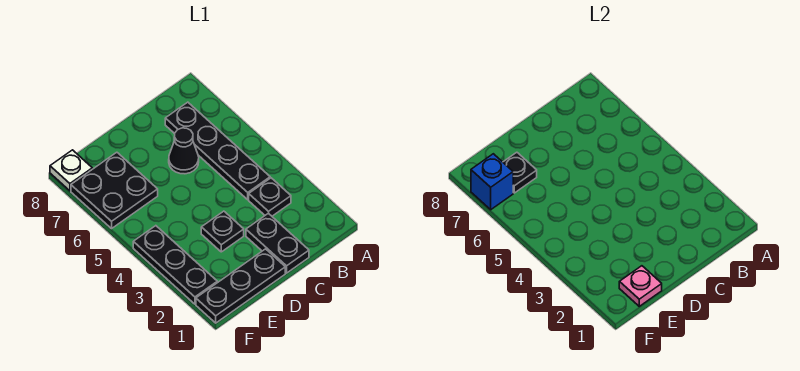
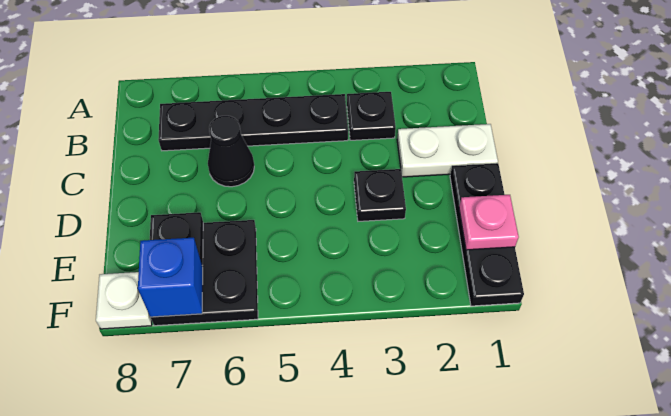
black 1x2 plate [246,213,309,273] -> white 1x2 plate [397,124,498,177]
black 1x3 plate [133,226,217,304] -> none

